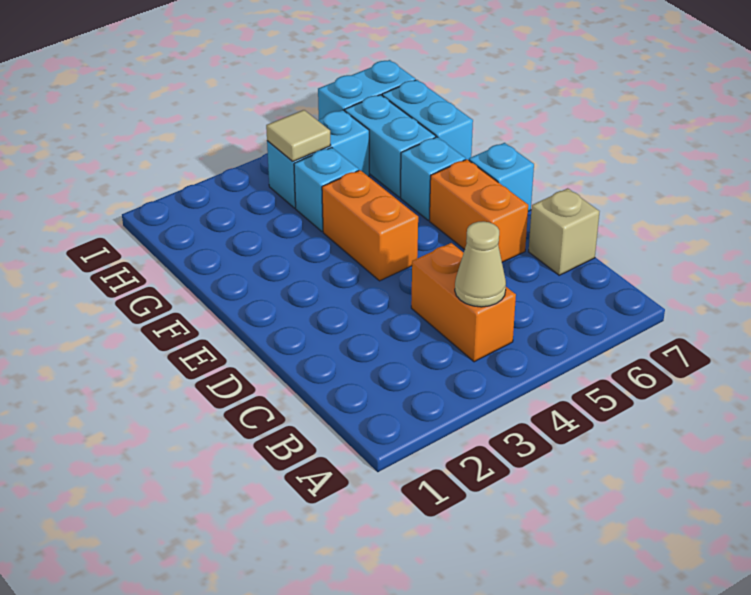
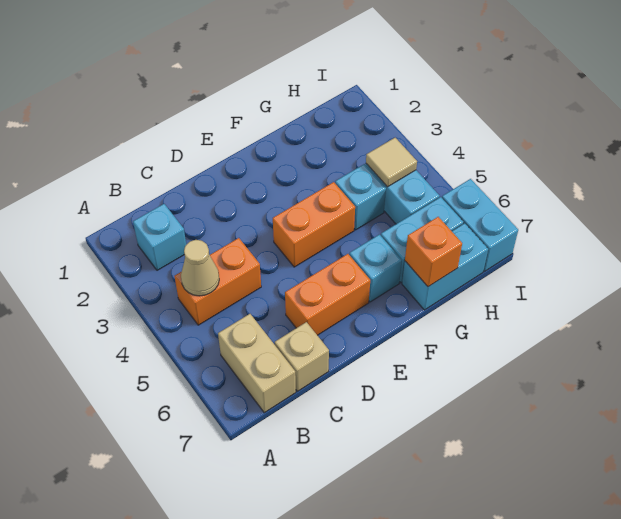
none -> tan 1x2 brick [218,314,296,413]
cyan 1x1 brick [469,143,534,211] -> cyan 1x1 brick moved to [133,204,186,270]
none -> orange 1x1 brick [405,217,462,287]

